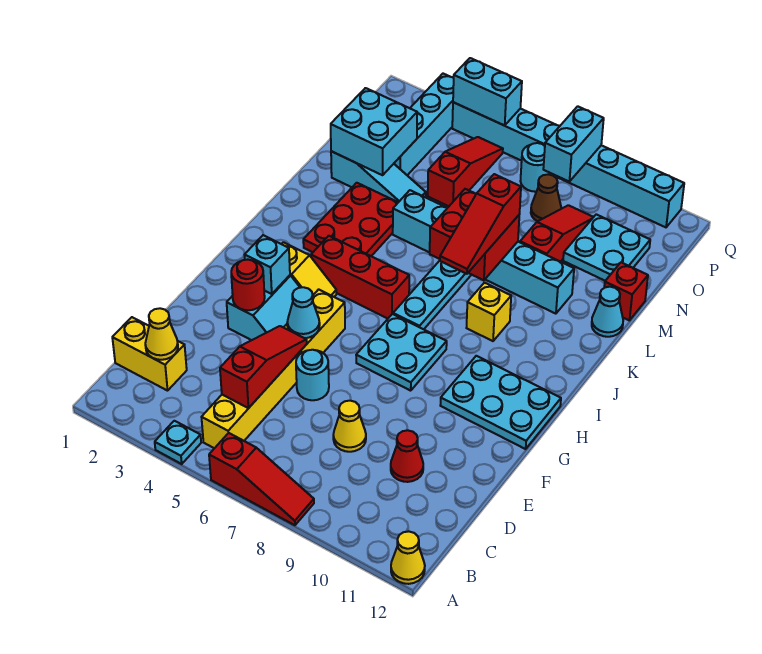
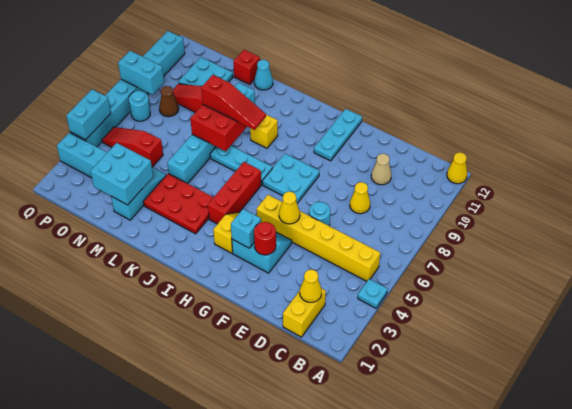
red 1x3 slope [209,433,314,525] -> none
red 1x3 slope [220,326,307,408] -> none
red 1x1 cone [391,430,423,482] -> tan 1x1 cone [371,154,391,185]
cyan 1x1 cone [287,287,320,338] -> yellow 1x1 cone [279,192,300,224]
cyan 2x3 plate [440,356,561,449] -> cyan 1x3 plate [314,109,362,161]

